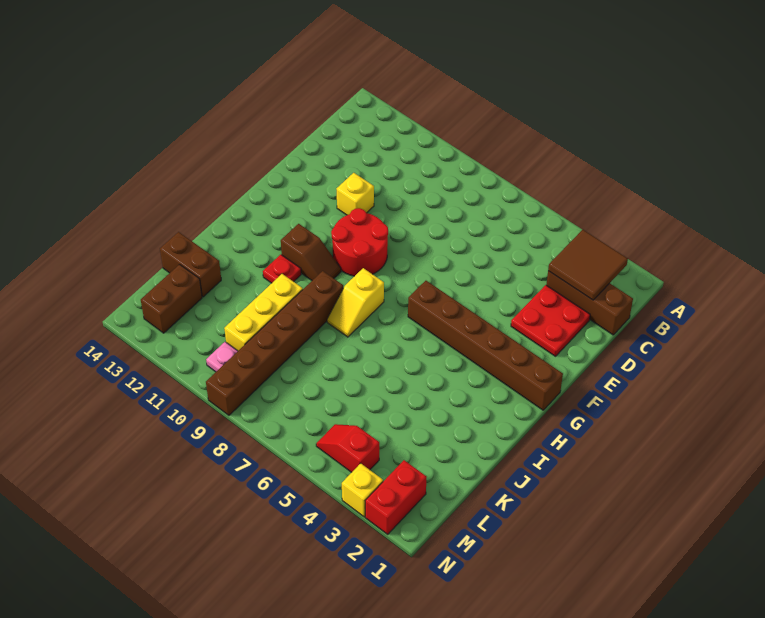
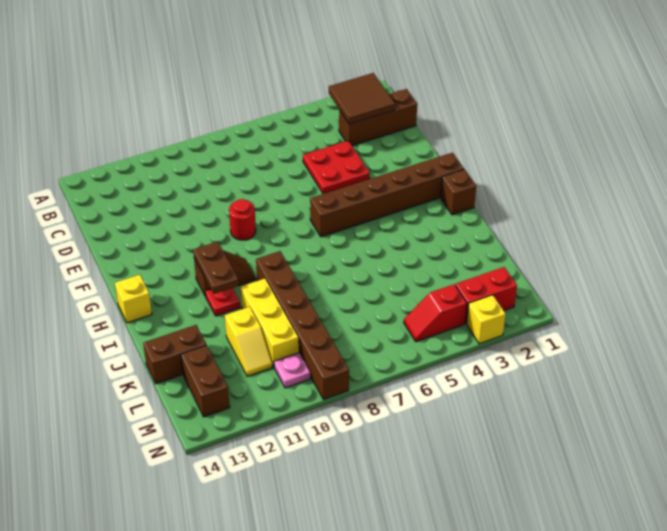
red 2x2 plate [511,285,590,356] -> red 2x2 plate moved to [303,141,370,193]
yellow 1x1 brick [337,173,374,215] -> yellow 1x1 brick moved to [115,275,152,323]
red 2x2 round brick [331,208,388,276] -> red 1x1 round brick [229,199,256,240]
none -> brown 1x1 brick [441,169,476,215]
yellow 1x2 slope [327,268,384,337] -> yellow 1x2 slope moved to [225,307,273,377]
none -> brown 1x2 plate [193,242,239,294]
red 1x2 brick [365,460,427,534] -> red 1x2 brick turned to [456,267,517,324]

